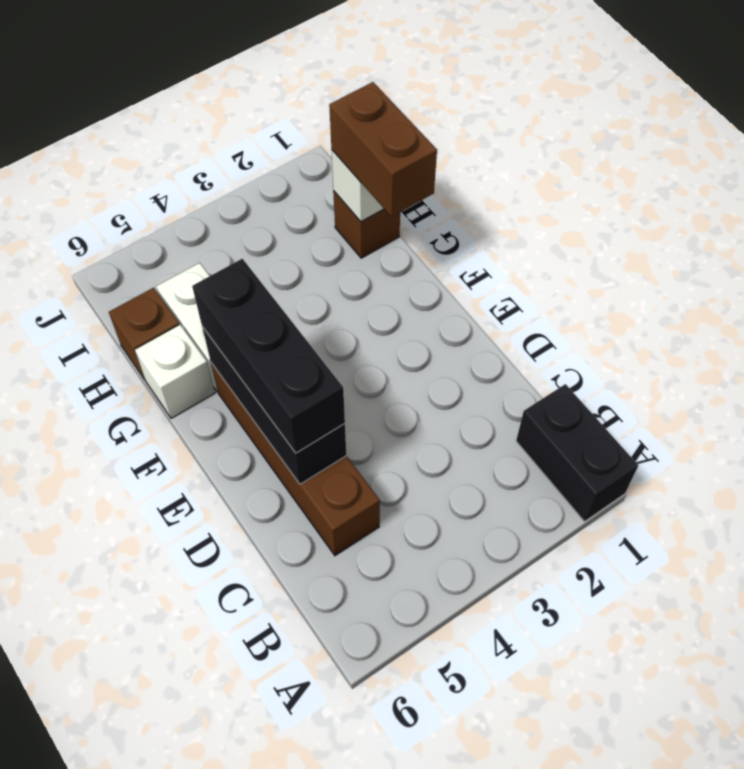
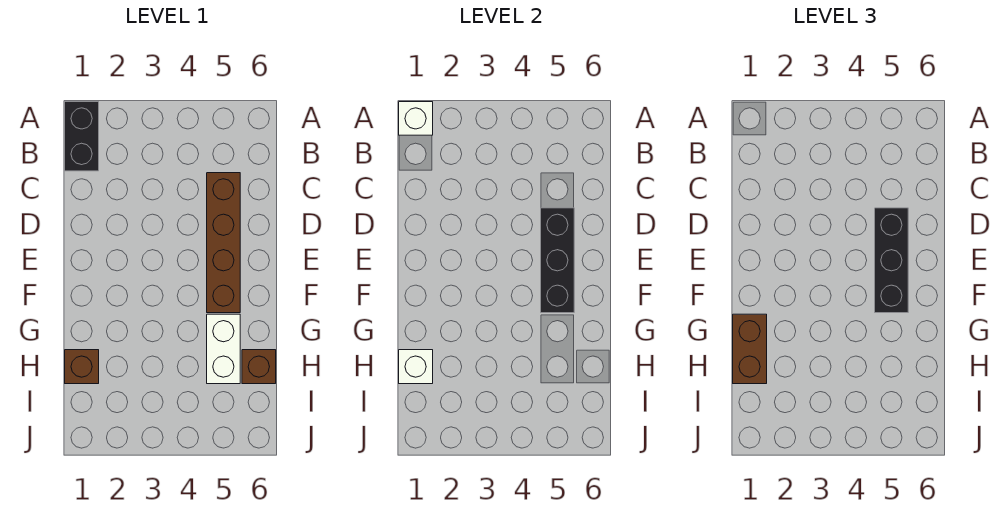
white 1x1 brick [135,325,215,418] -> white 1x1 brick moved to [399,102,433,135]

